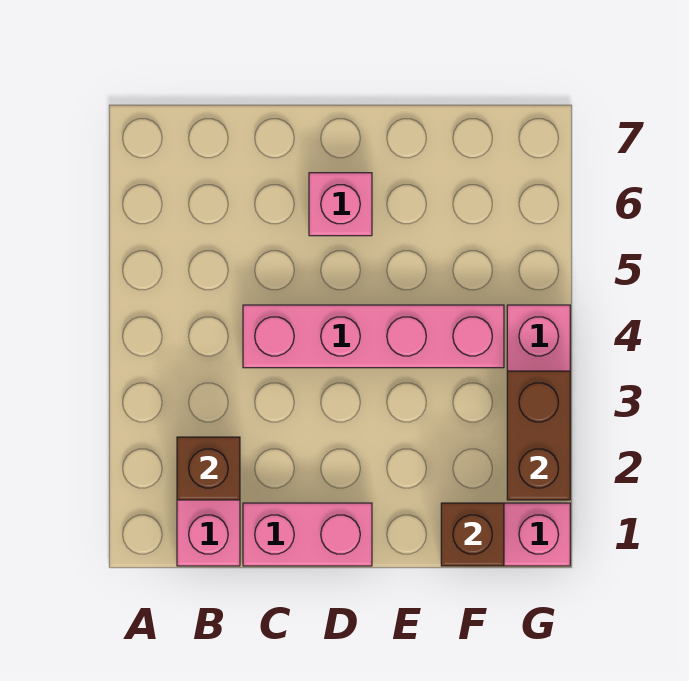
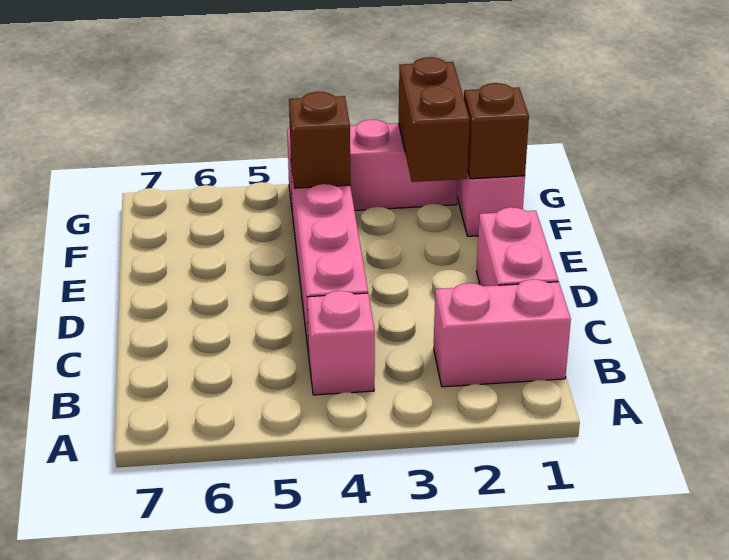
brown 1x1 brick [177,437,240,500] -> brown 1x1 brick moved to [289,92,350,188]
pink 1x1 brick [309,173,372,236] -> pink 1x1 brick moved to [307,291,375,395]
brown 1x2 brick [507,371,570,500] -> brown 1x2 brick turned to [399,57,470,182]

